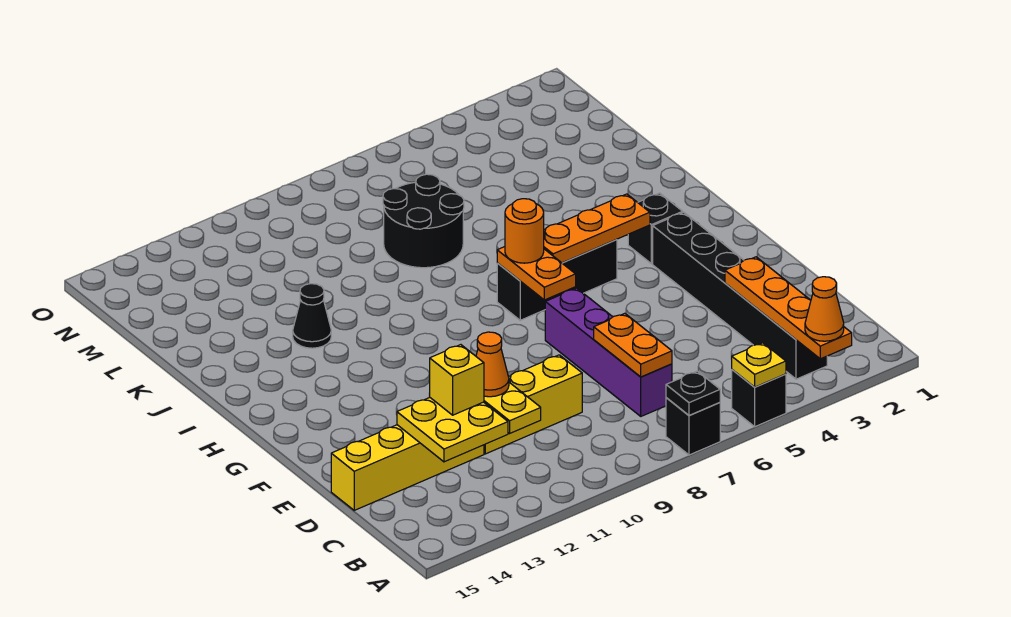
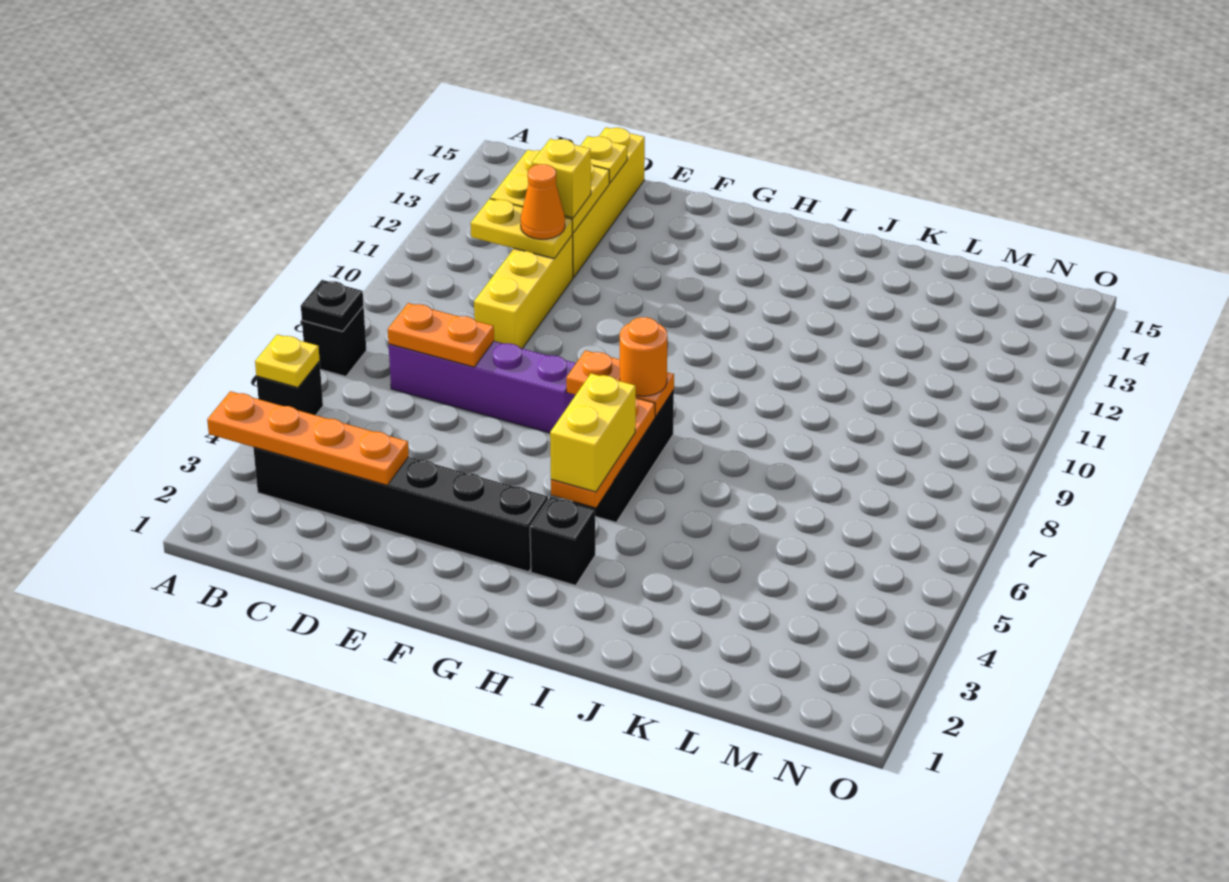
orange 1x1 cone [805,277,844,341] -> none
none -> yellow 1x1 plate [580,136,627,183]
none -> yellow 1x2 brick [550,373,636,492]
black 1x1 cone [293,284,331,348] -> none
black 2x2 round brick [383,174,464,268] -> none

